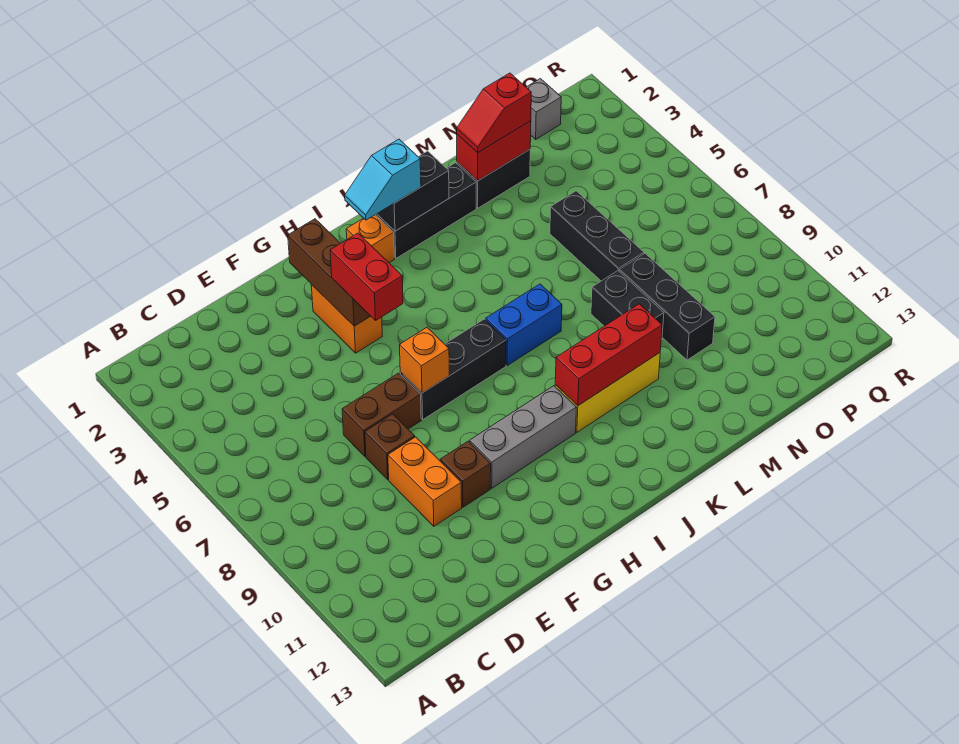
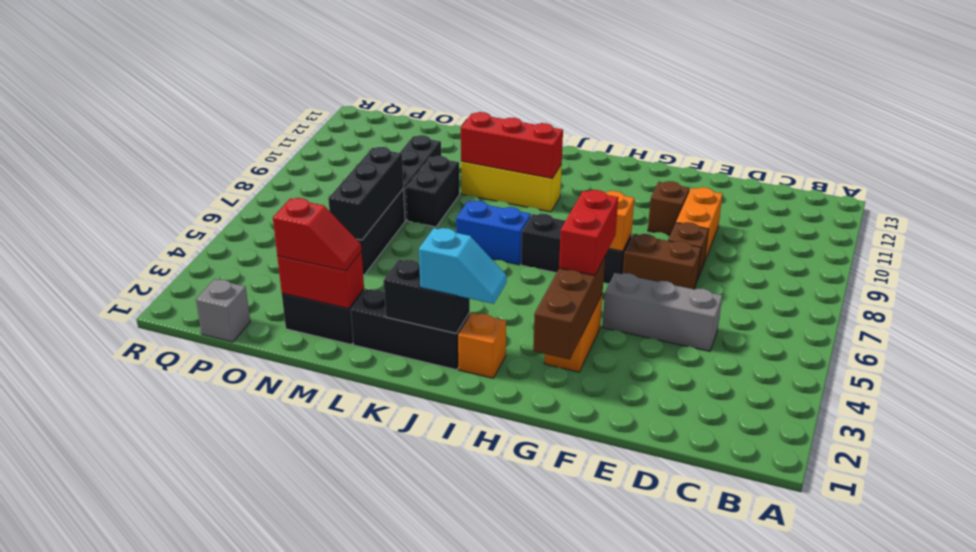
grey 1x3 brick [470,386,577,488] -> grey 1x3 brick moved to [602,273,722,351]
none -> black 1x3 brick [328,147,404,240]

